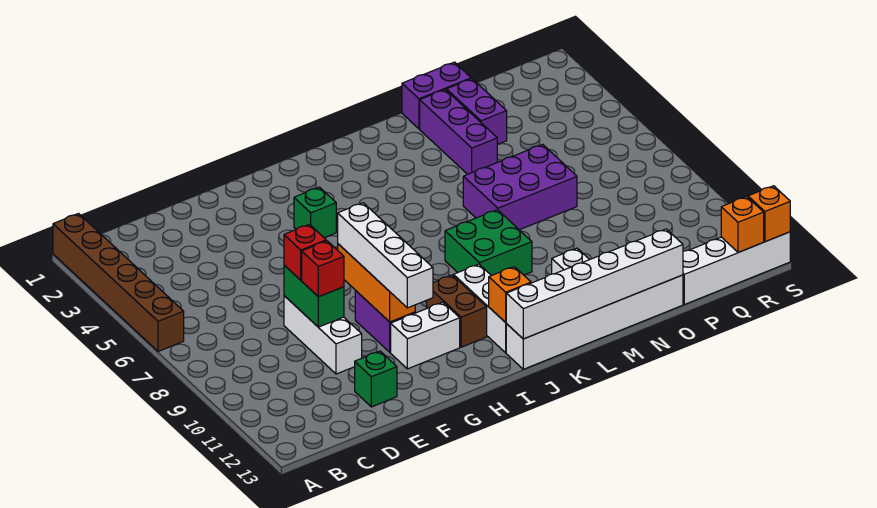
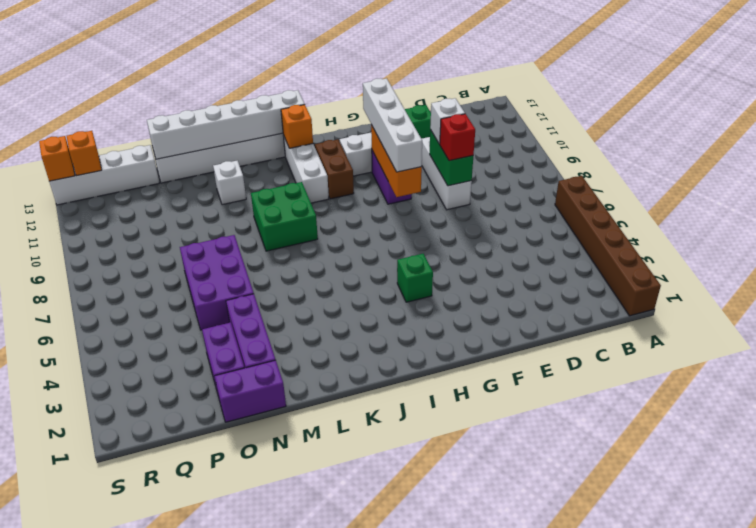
red 1x1 brick [302,241,344,297] -> white 1x1 brick [430,98,465,144]
purple 2x3 brick [463,144,577,230] -> purple 2x3 brick turned to [180,235,254,330]

